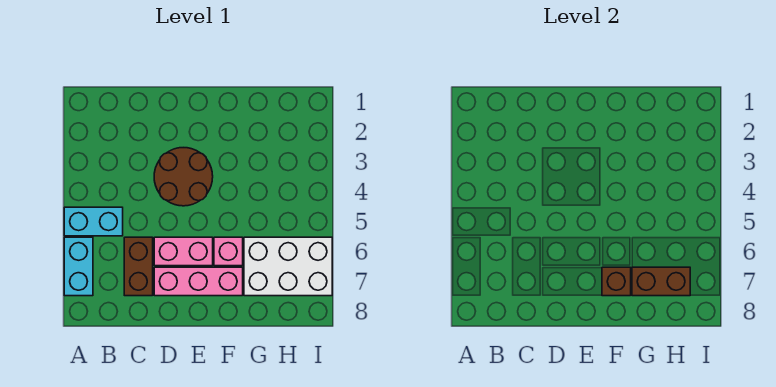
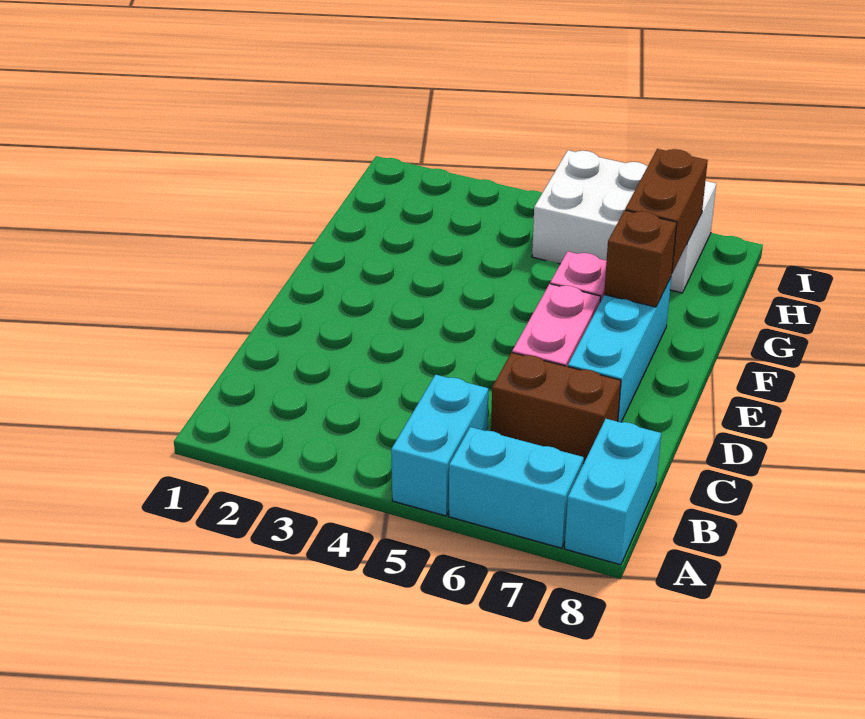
none -> cyan 1x2 brick [565,419,661,565]
brown 2x2 round brick [154,148,213,206] -> none
pink 1x3 brick [154,267,243,296] -> cyan 1x3 brick [568,278,671,422]
white 2x3 brick [244,237,332,296] -> white 2x3 brick turned to [532,150,716,293]

